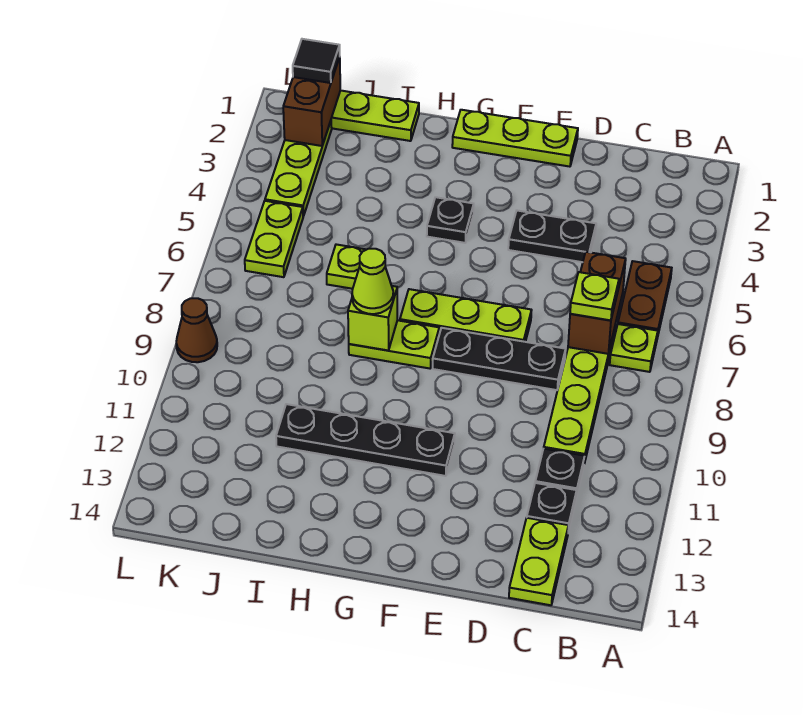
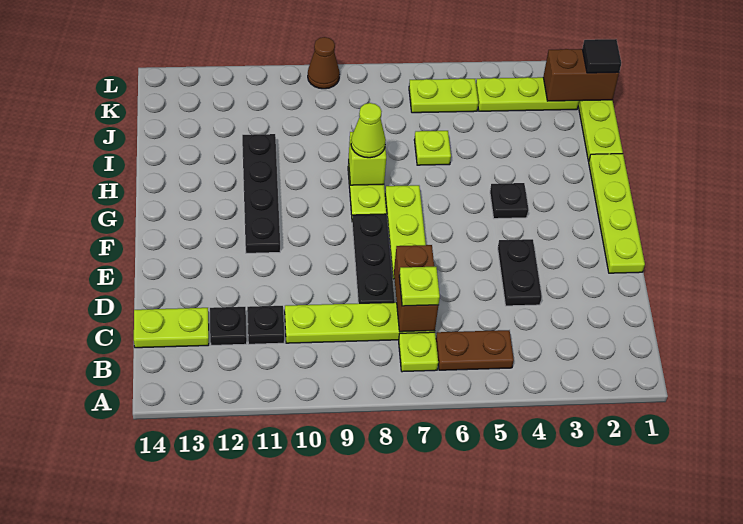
brown 1x2 brick [568,252,626,354] -> brown 1x2 brick turned to [394,245,438,332]
lime 1x3 plate [452,110,578,167] -> lime 1x4 plate [589,154,645,273]

